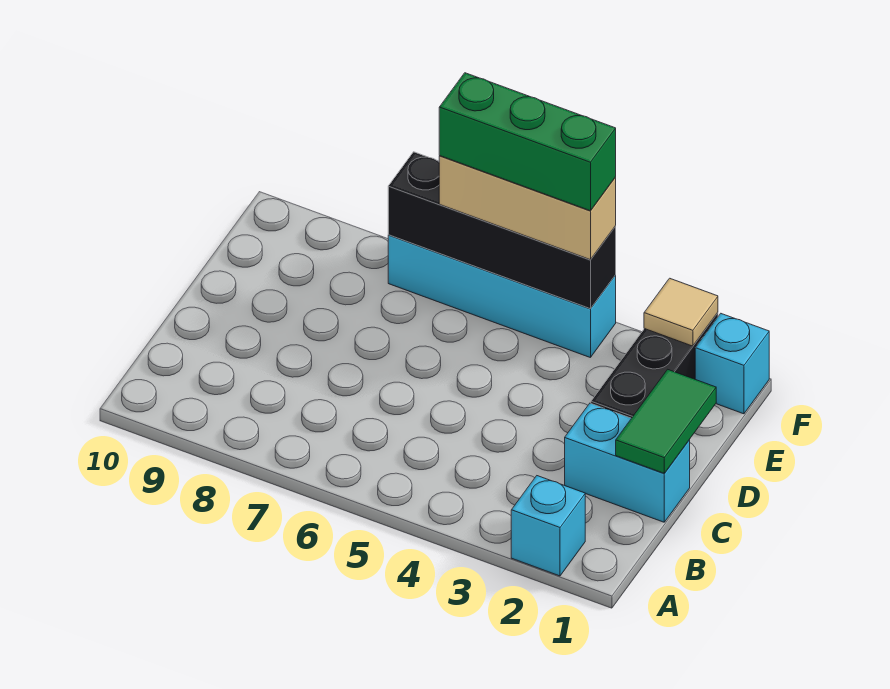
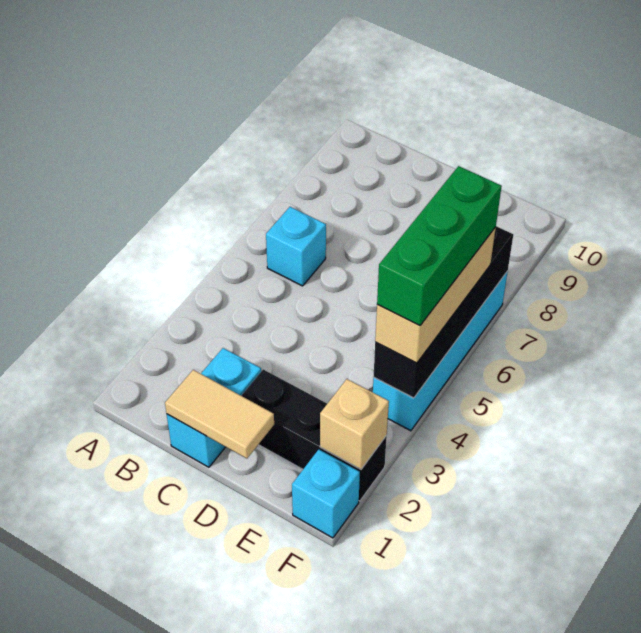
cyan 1x1 brick [511,476,585,576] -> cyan 1x1 brick moved to [266,207,326,286]
green 1x2 tile [616,369,716,473] -> tan 1x2 tile [165,370,274,458]
tan 1x1 tile [644,278,718,346] -> tan 1x1 brick [320,379,389,469]

